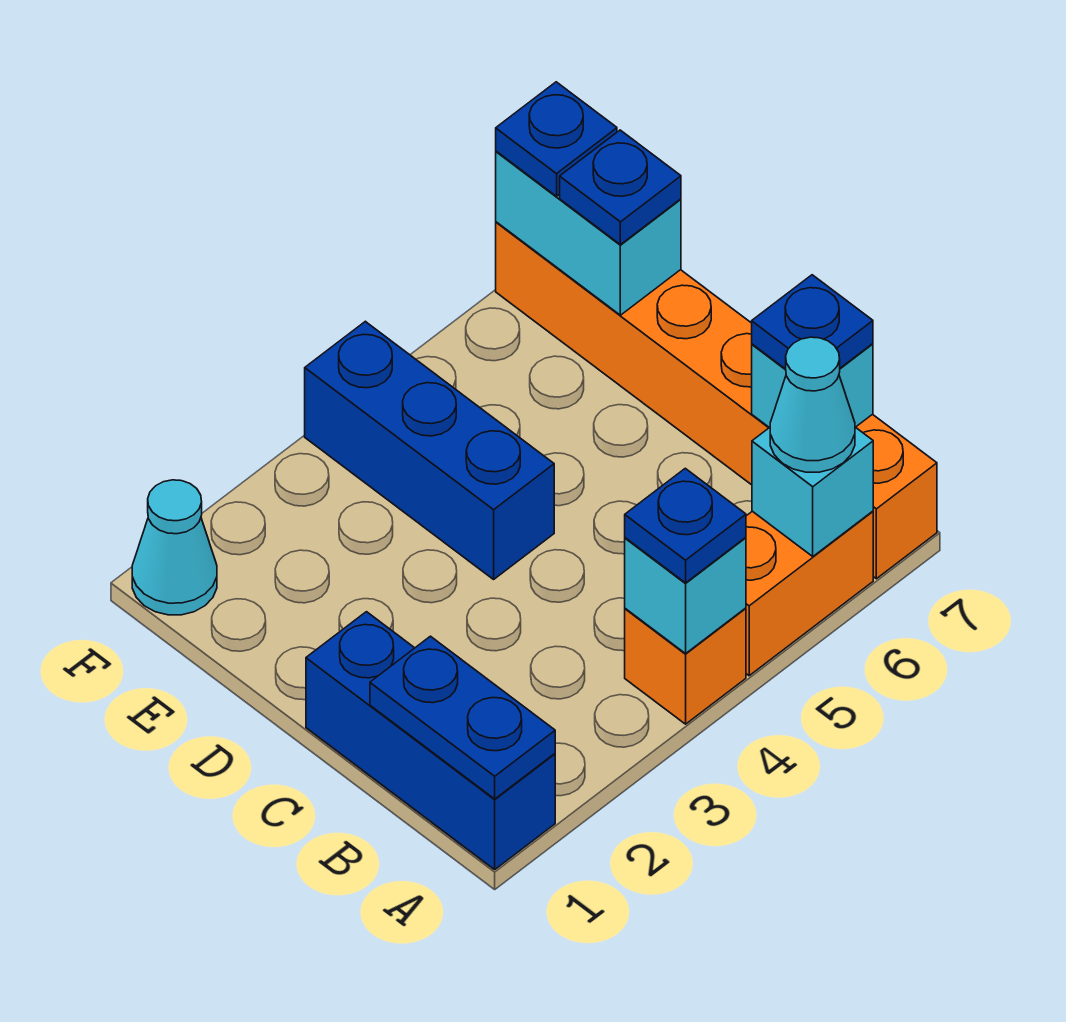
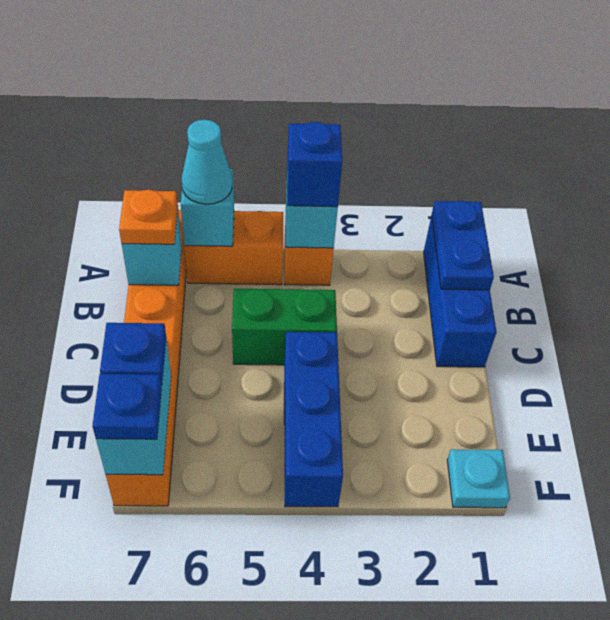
blue 1x1 plate [625,468,746,583] -> blue 1x1 brick [287,122,342,207]
blue 1x1 plate [752,275,873,369] -> orange 1x1 plate [119,190,178,244]
none -> green 1x2 brick [232,289,337,365]
cyan 1x1 cone [132,480,217,615] -> cyan 1x1 plate [447,449,510,508]

